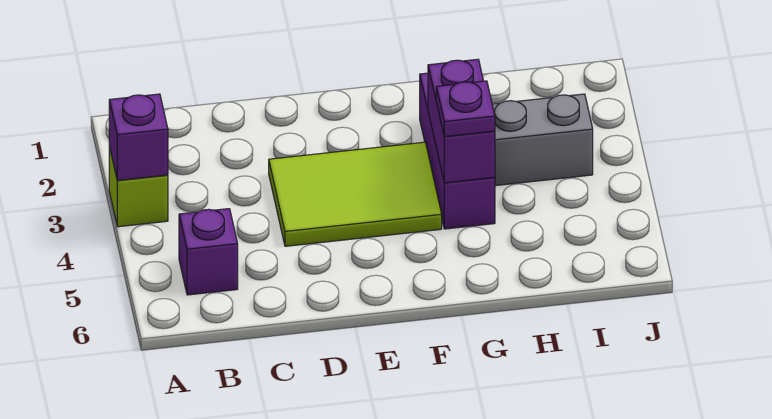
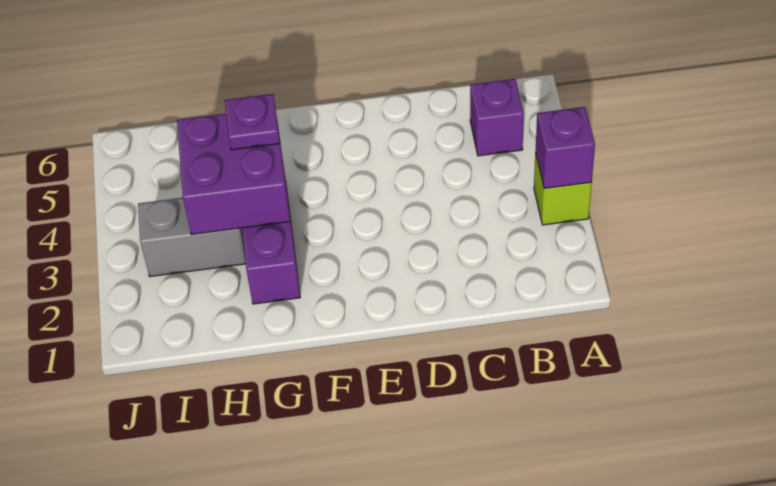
lime 2x3 tile [269,142,442,246] -> none
purple 1x2 brick [428,59,495,183] -> purple 2x2 brick [177,114,290,234]

